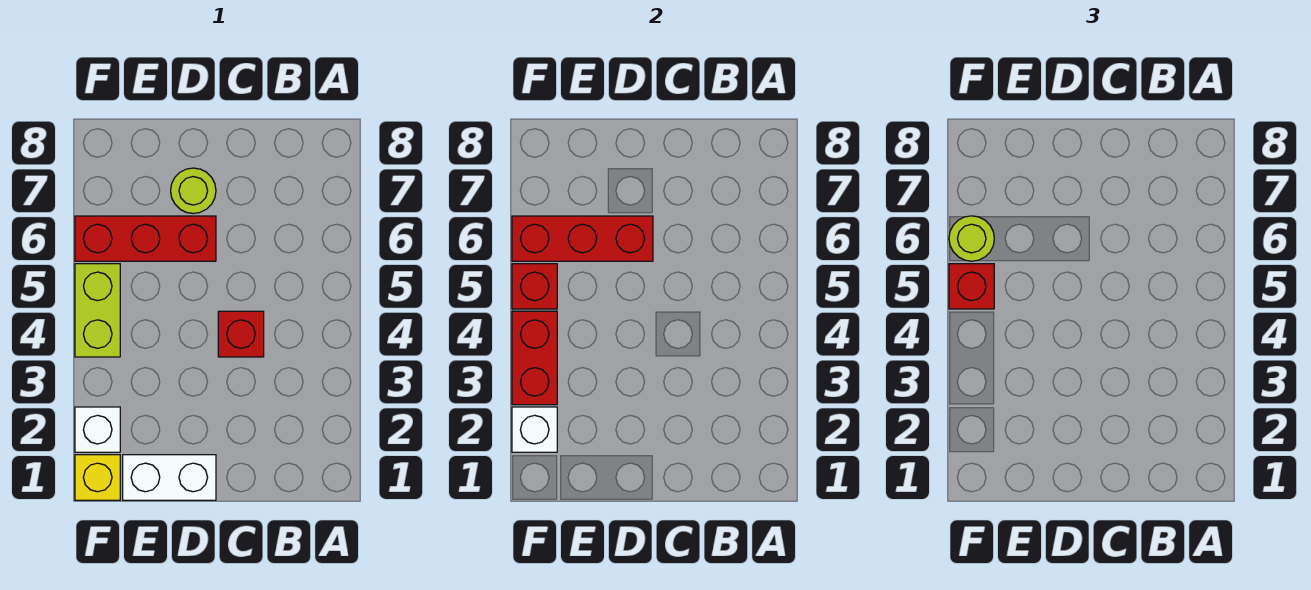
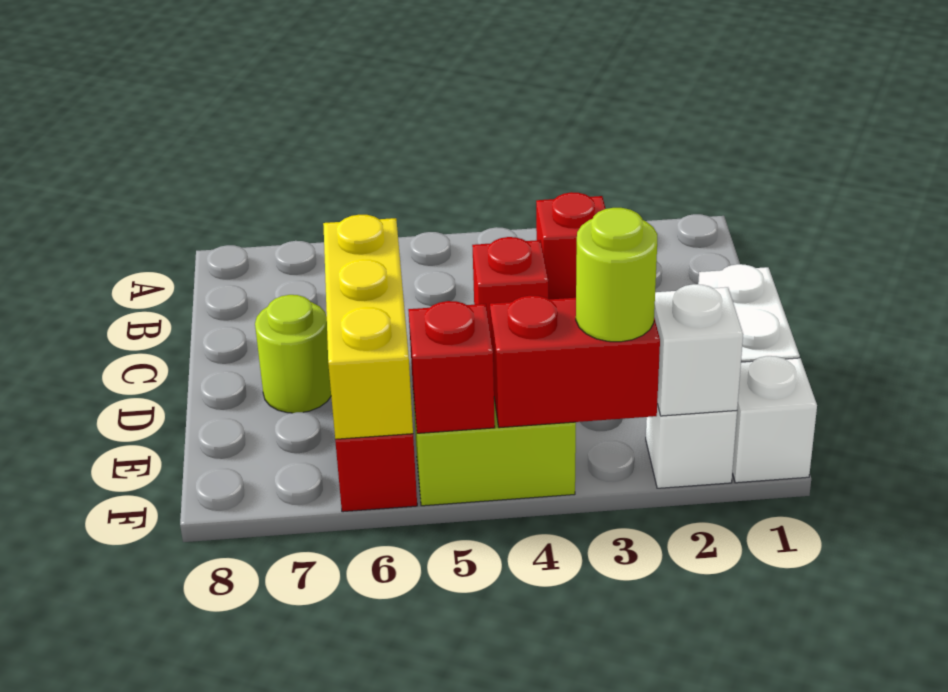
red 1x3 brick [512,216,653,261] -> yellow 1x3 brick [323,215,413,439]
yellow 1x1 brick [75,455,120,500] -> white 1x1 brick [732,356,817,483]
red 1x1 brick [949,264,994,309] -> red 1x1 brick moved to [536,192,605,299]
lime 1x1 round brick [949,216,994,261] -> lime 1x1 round brick moved to [576,208,657,342]

